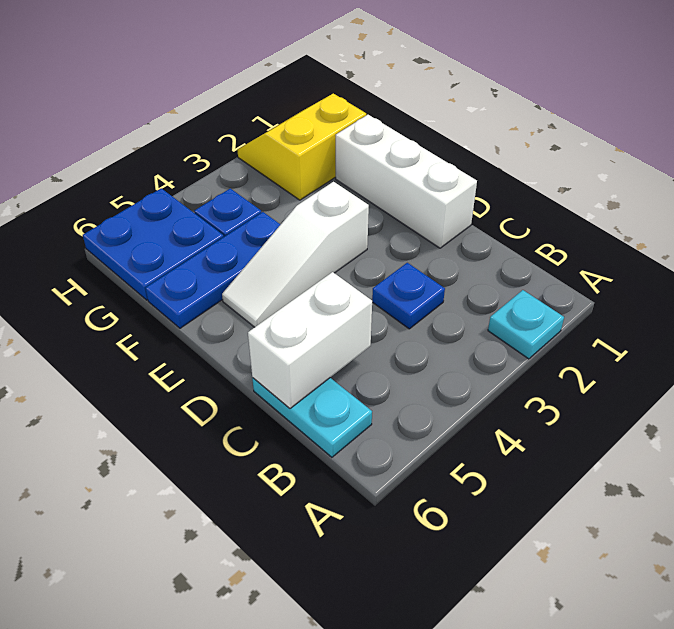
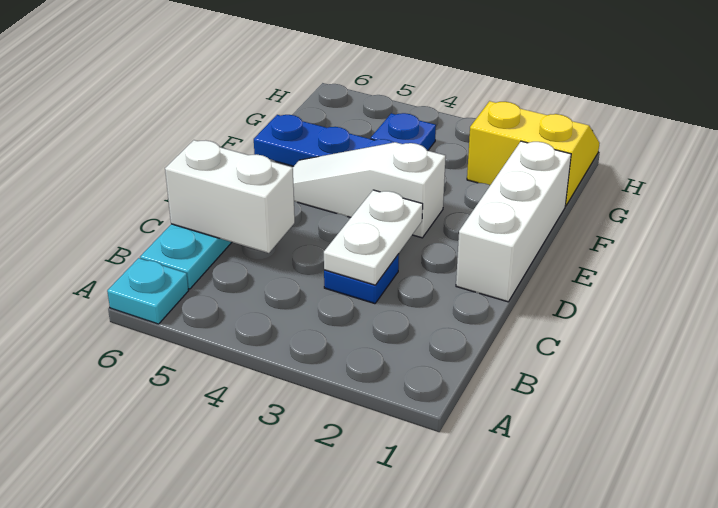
cyan 1x1 plate [488,290,564,359] -> cyan 1x1 plate moved to [107,258,189,324]
none -> white 1x2 plate [324,190,423,285]
blue 2x2 plate [83,188,224,300] -> none

